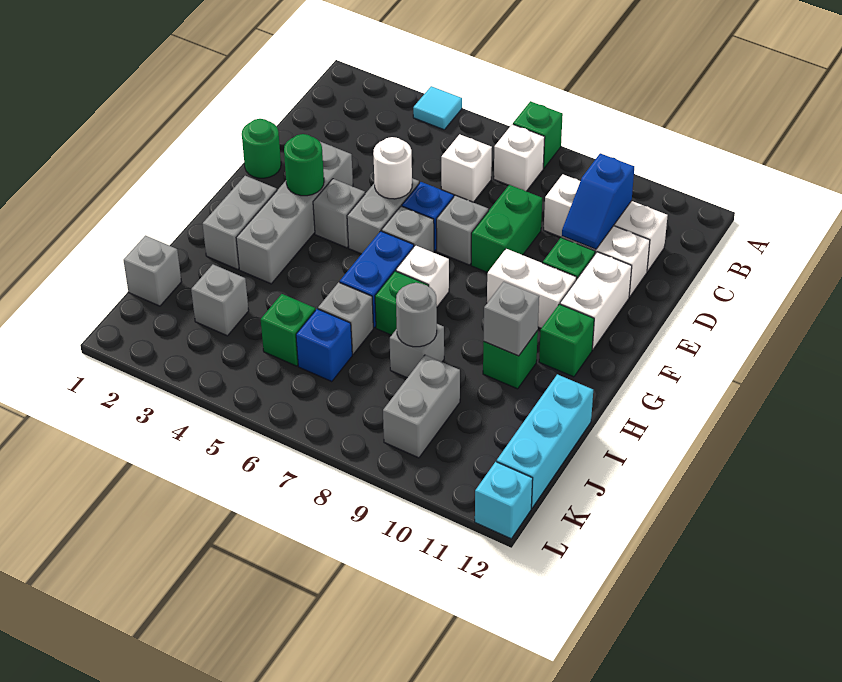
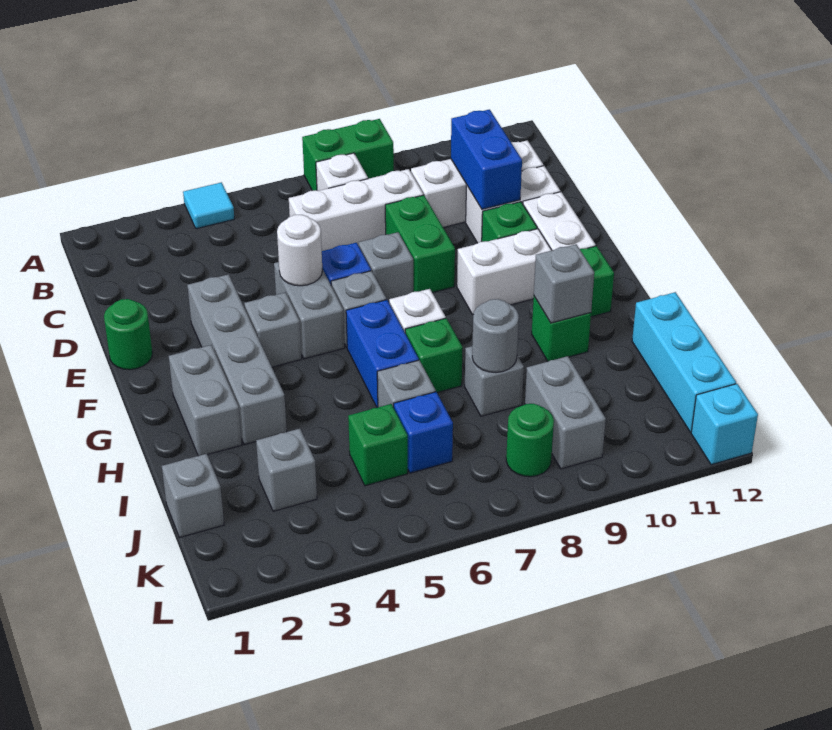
green 1x1 brick [513,101,563,168] -> green 1x2 brick [302,119,394,191]
white 1x1 brick [441,134,492,202] -> white 1x3 brick [289,169,423,251]
blue 1x2 slope [562,153,634,249] -> blue 1x2 brick [451,110,522,209]
green 1x1 round brick [284,134,324,196] -> green 1x1 round brick moved to [506,404,554,477]

